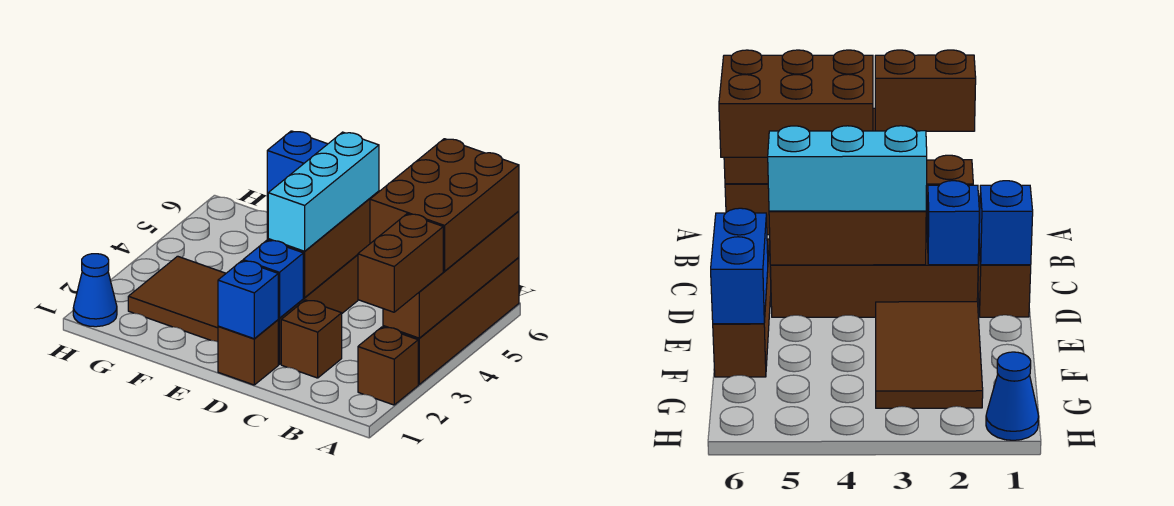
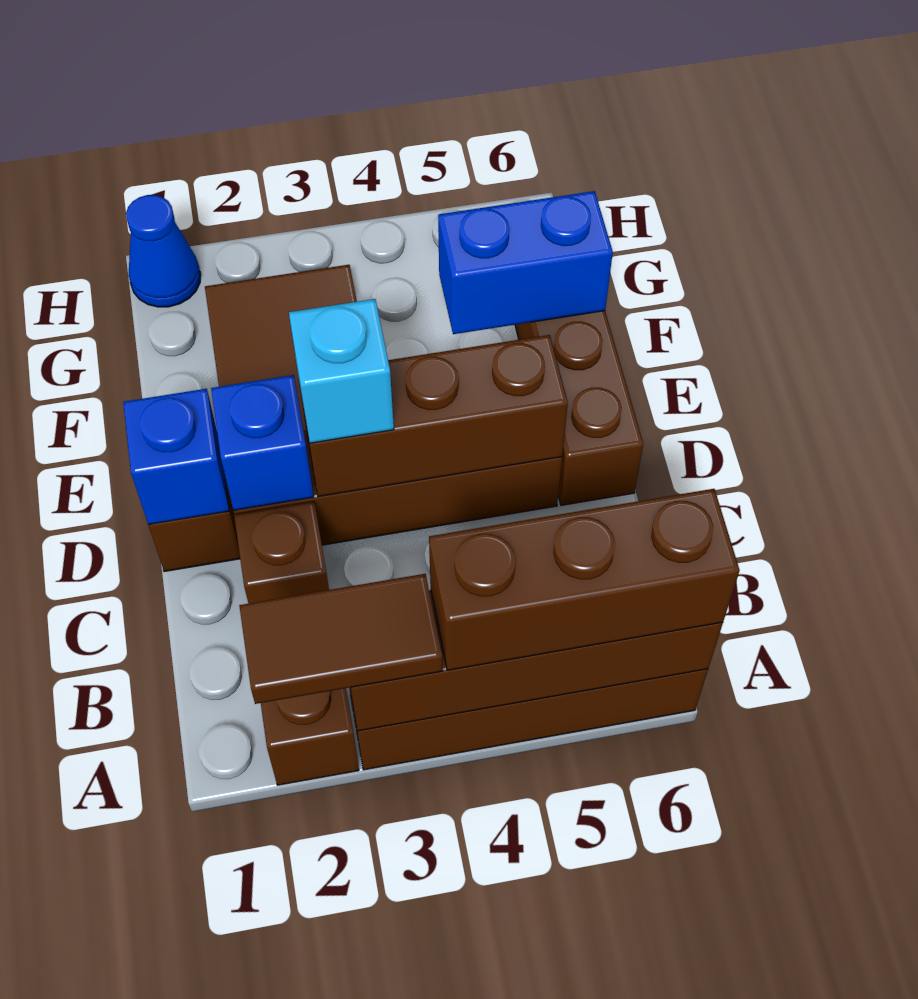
brown 1x2 brick [358,214,443,312] -> brown 1x2 tile [239,574,443,704]
brown 2x3 brick [370,139,519,271] -> brown 1x3 brick [429,489,740,670]
cyan 1x3 brick [268,132,379,251] -> cyan 1x1 brick [289,299,394,443]
blue 1x2 brick [267,131,327,196] -> blue 1x2 brick turned to [438,191,613,334]

